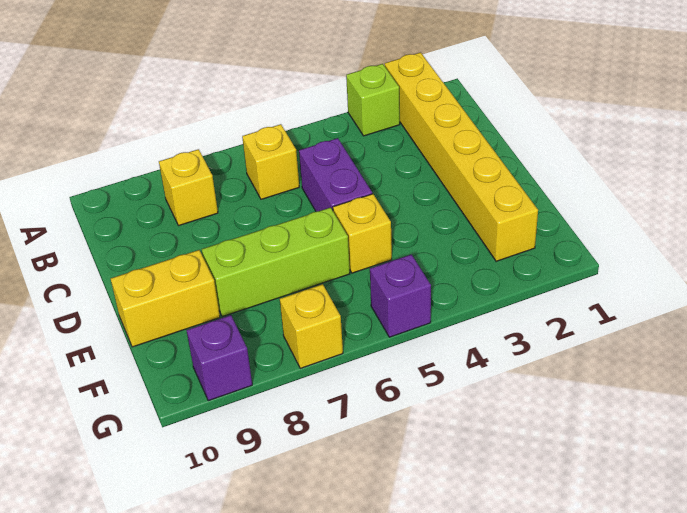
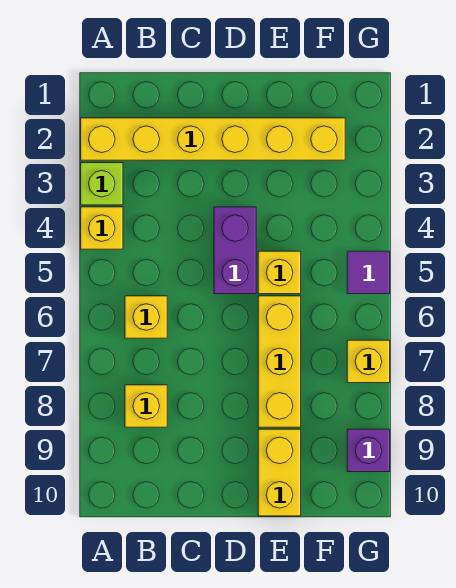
none -> yellow 1x1 brick [81,207,123,249]
purple 1x2 brick [299,138,372,212] -> purple 1x2 brick turned to [214,207,256,294]
lime 1x3 brick [202,208,350,317] -> yellow 1x3 brick [258,296,301,427]
purple 1x1 brick [370,254,431,337] -> purple 1x1 tile [347,251,390,294]

